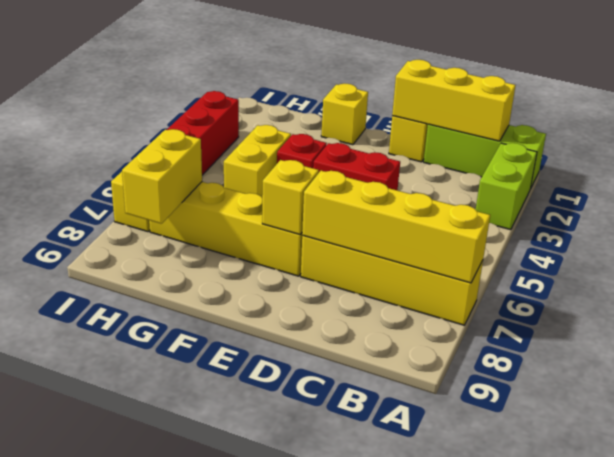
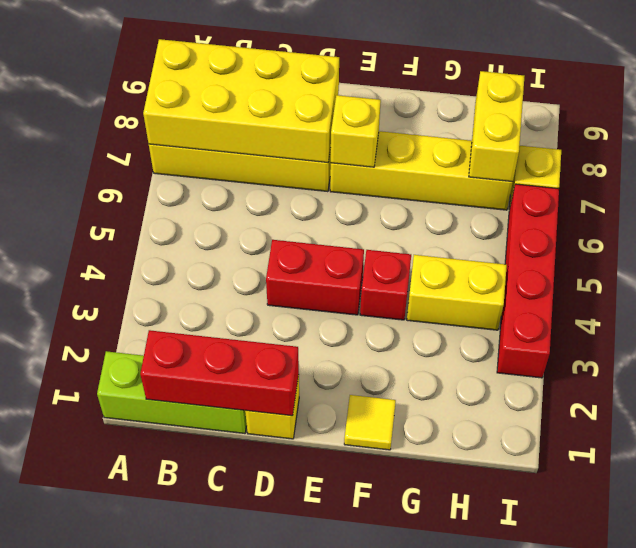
lime 1x2 brick [476,143,537,230] -> none
yellow 1x4 brick [302,171,490,283] -> yellow 2x4 brick [143,39,339,163]
yellow 1x3 brick [392,60,516,141] -> red 1x3 brick [140,330,299,416]
yellow 1x1 brick [321,83,368,145] -> yellow 1x1 tile [344,395,396,450]
yellow 1x2 brick [224,125,291,197] -> yellow 1x2 brick turned to [407,255,507,330]

